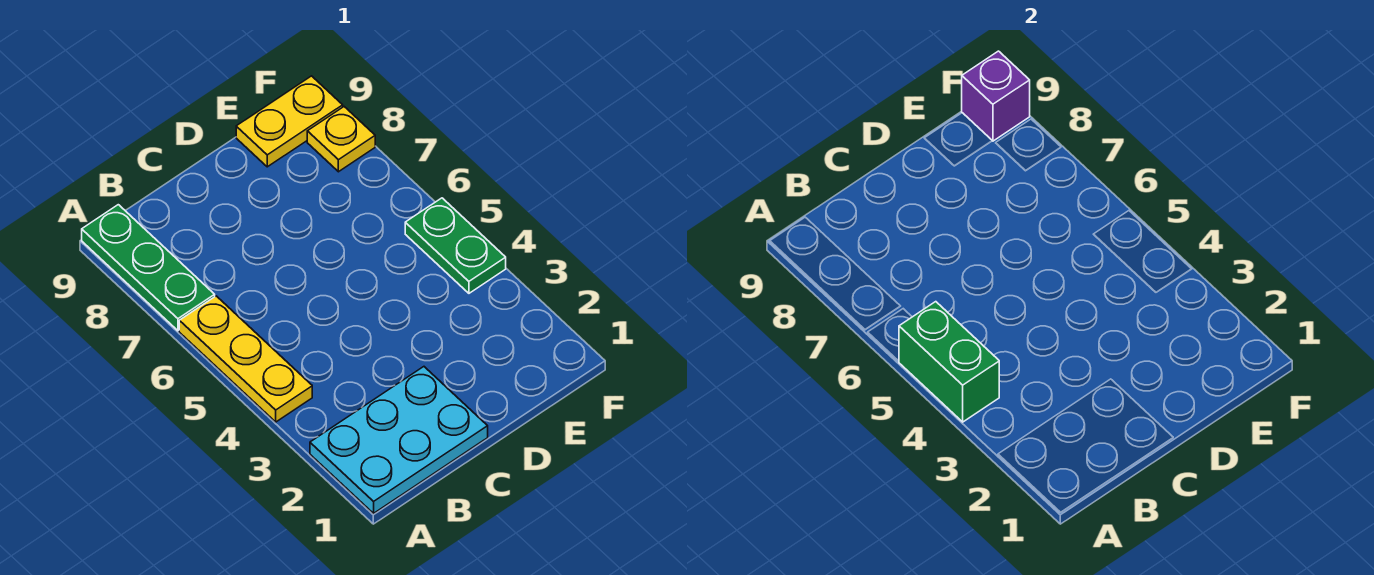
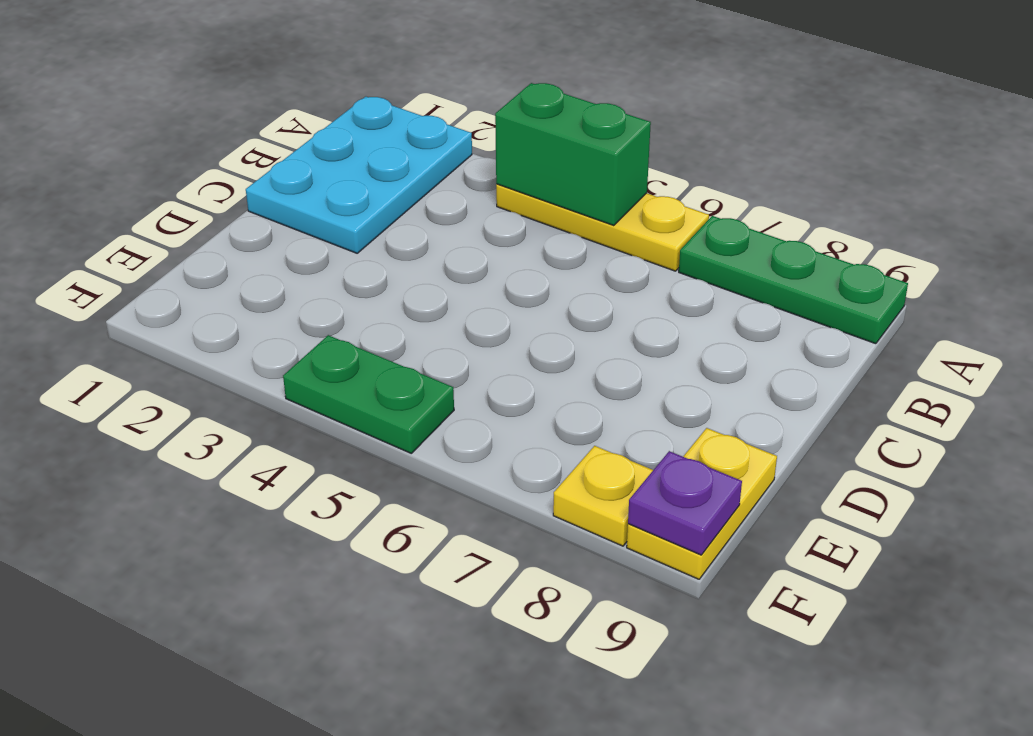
purple 1x1 brick [962,51,1030,141] -> purple 1x1 plate [628,451,742,555]

